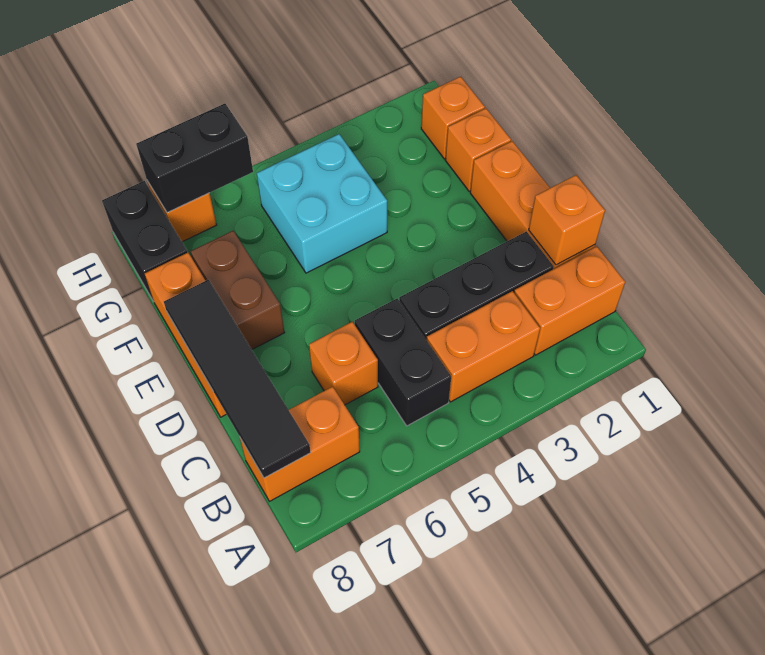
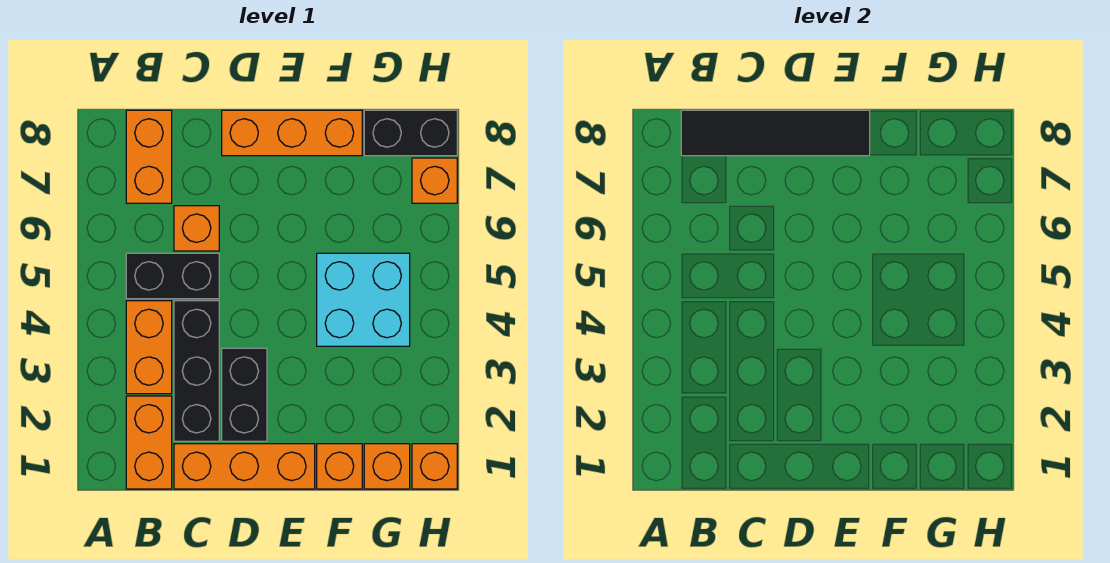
orange 1x1 brick [529,175,605,265] -> orange 1x1 brick moved to [412,444,457,489]
brown 1x2 brick [191,231,285,350] -> none
black 1x2 brick [136,104,253,213] -> black 1x2 brick moved to [222,348,267,441]

